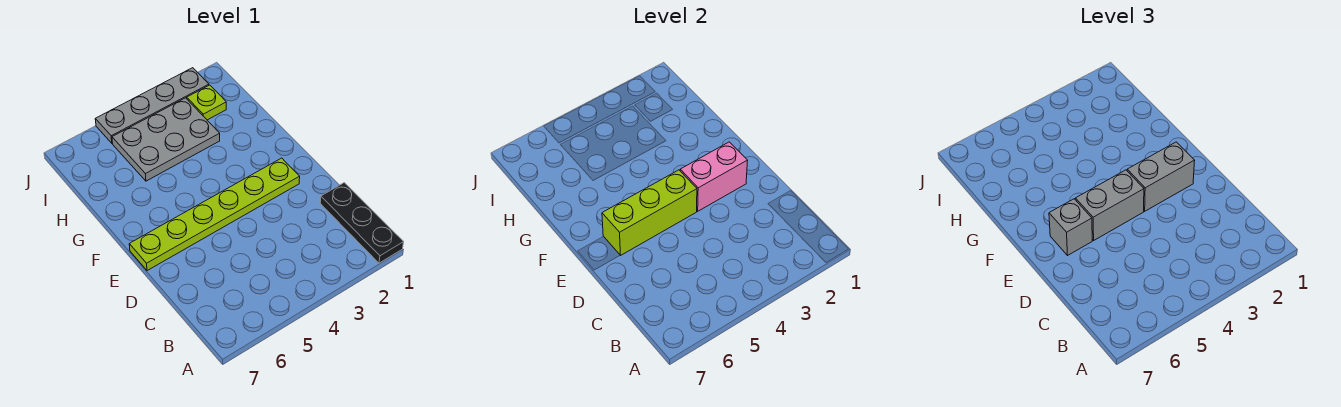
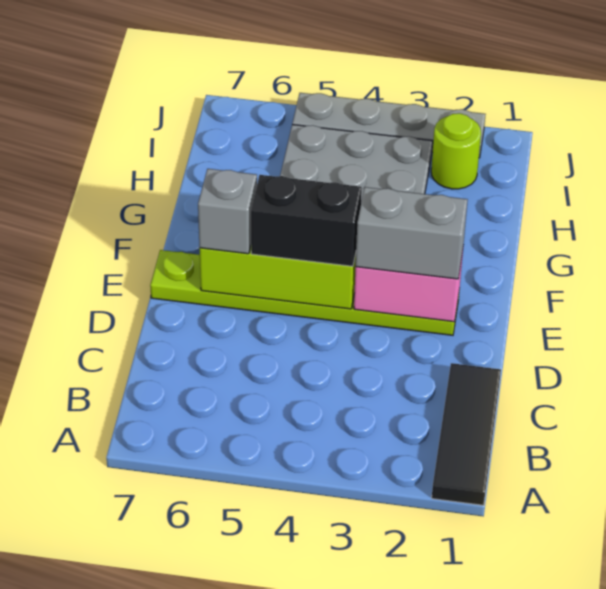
black 1x3 plate [320,183,404,263] -> black 1x3 tile [432,363,501,505]
grey 1x2 brick [1075,170,1144,240] -> black 1x2 brick [251,175,362,266]
lime 1x1 plate [187,85,226,120] -> lime 1x1 round brick [431,113,481,189]

